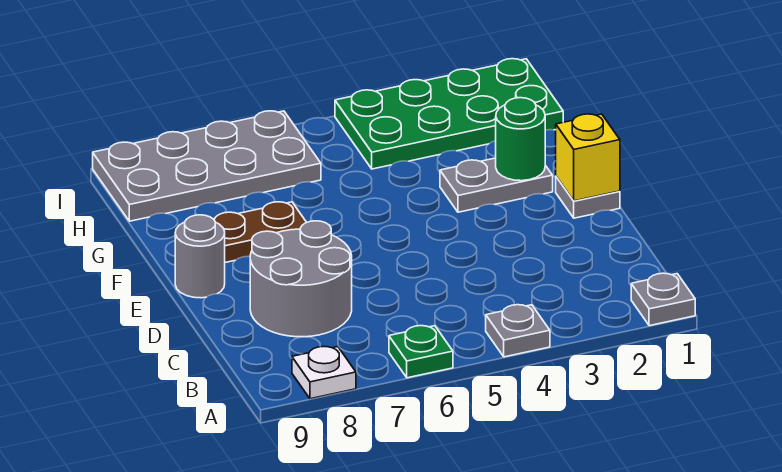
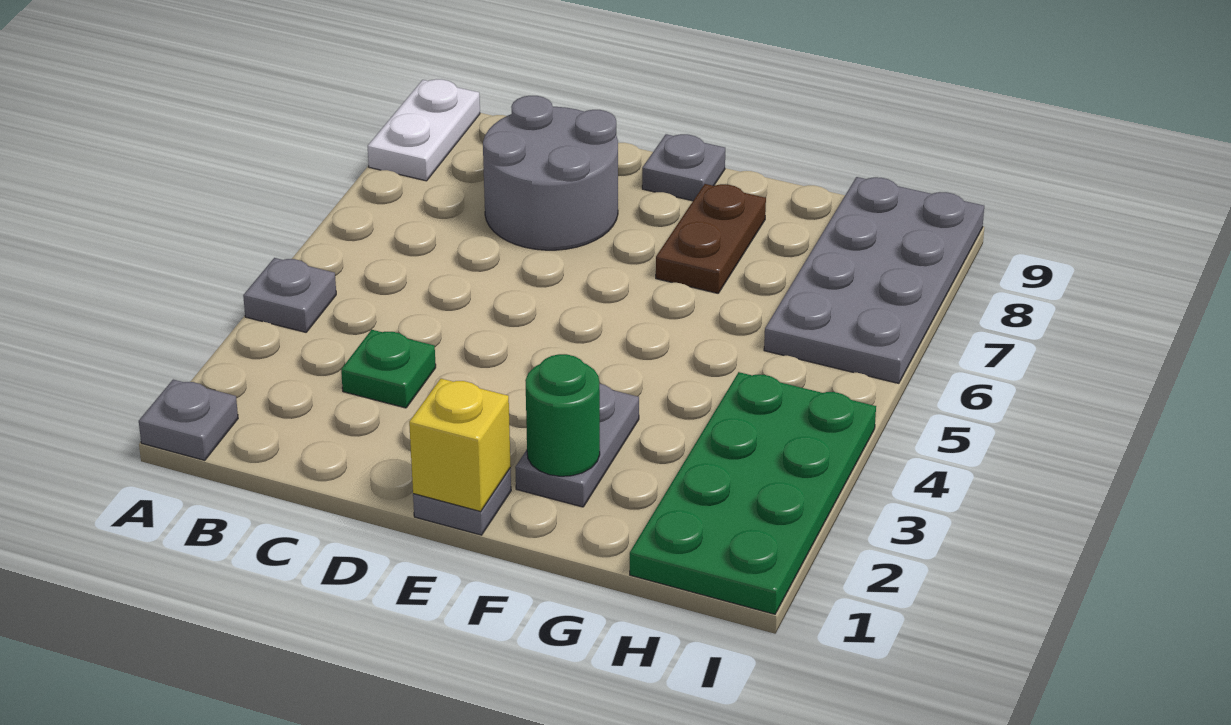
green 1x1 plate [389,326,453,378] -> green 1x1 plate moved to [341,330,436,408]
white 1x1 plate [292,346,356,399] -> white 1x2 plate [368,79,480,181]
grey 1x1 round brick [175,215,225,298] -> grey 1x1 plate [642,134,725,201]

